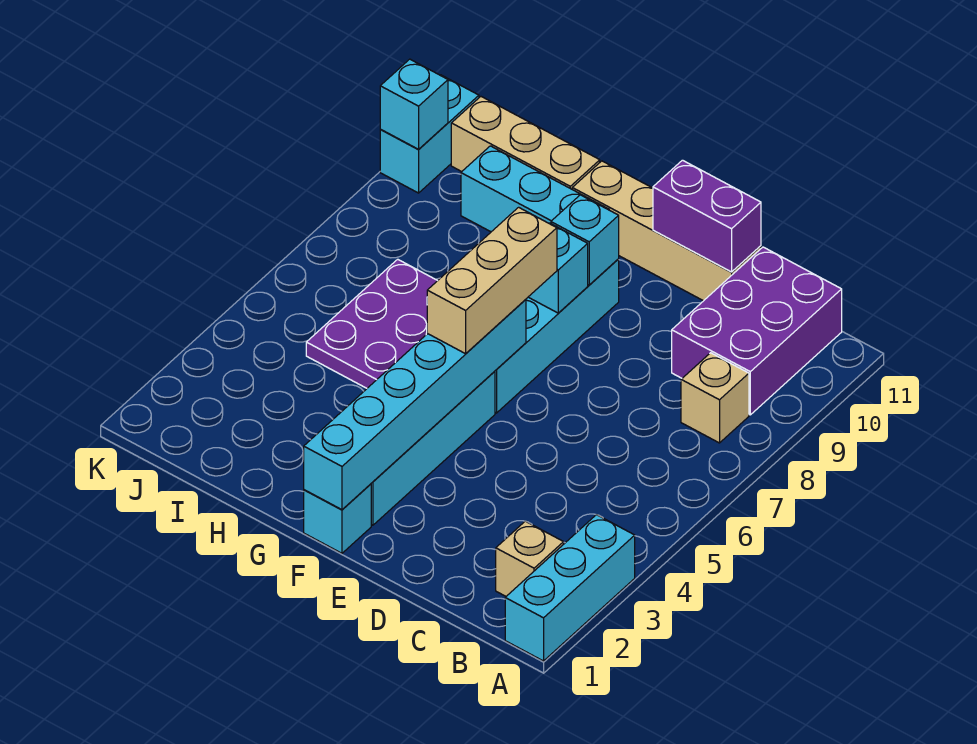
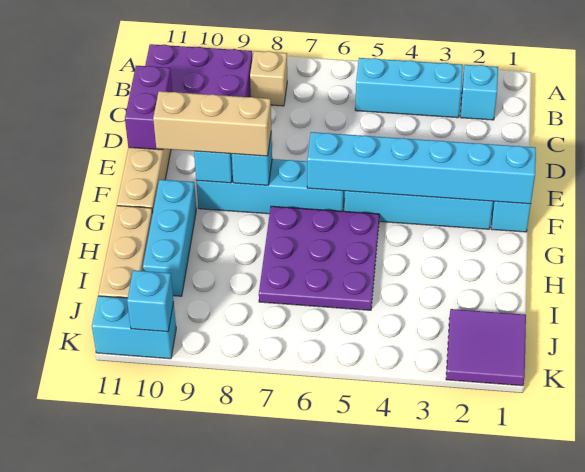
cyan 1x3 brick [505,515,635,661] -> cyan 1x3 brick moved to [355,58,463,118]
tan 1x1 brick [496,521,564,596] -> cyan 1x1 brick [460,65,498,120]
tan 1x3 brick [427,207,557,354] -> tan 1x3 brick moved to [153,91,271,156]
none -> purple 2x2 tile [446,309,526,386]

